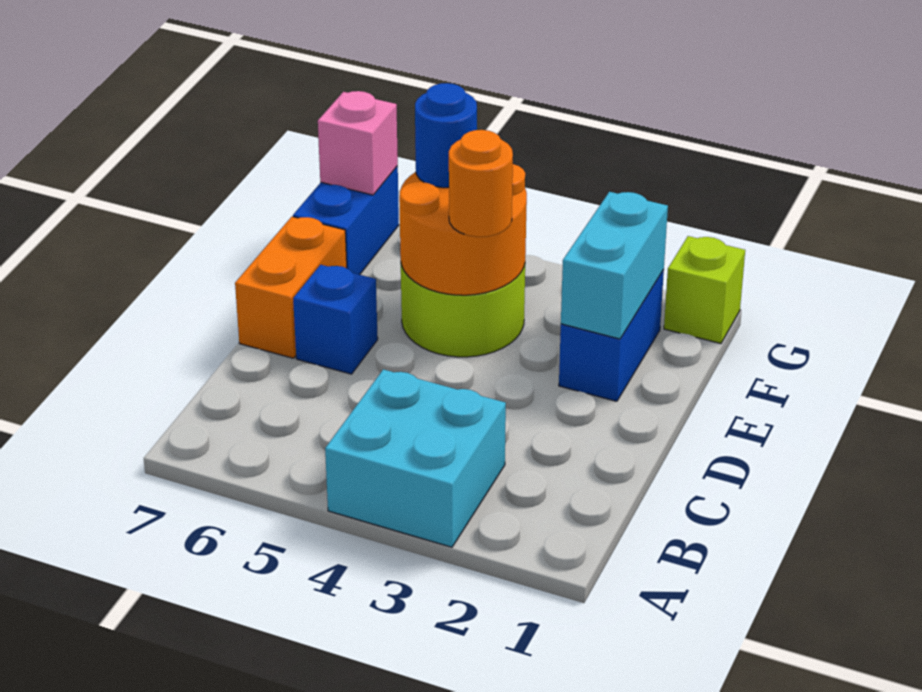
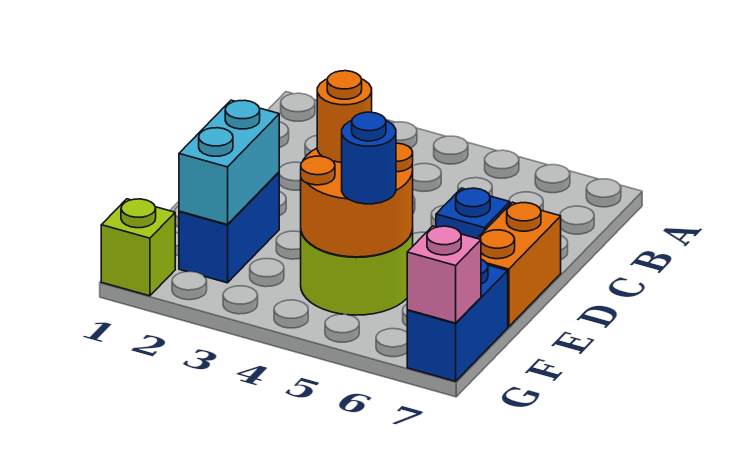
cyan 2x2 brick [325,369,506,547] -> none

